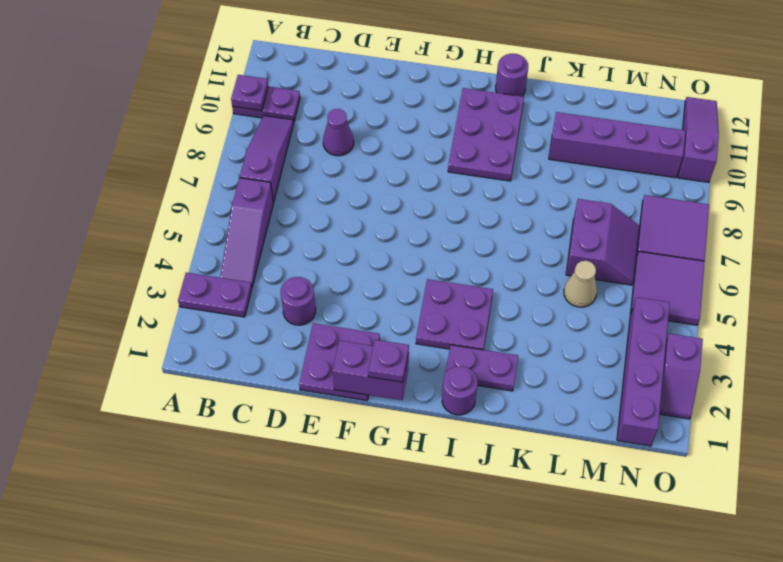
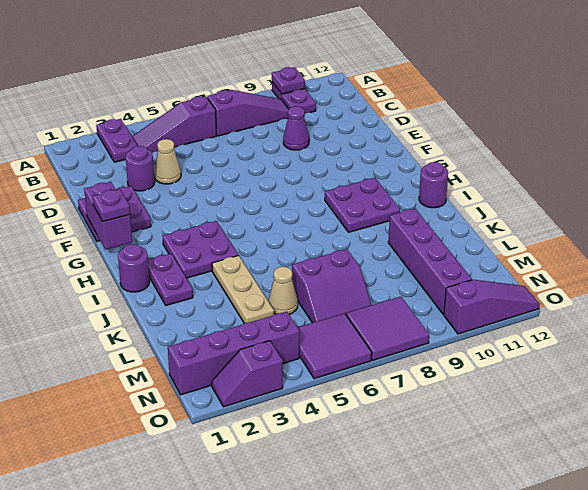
none -> tan 1x1 cone [154,139,181,184]
purple 2x3 plate [448,88,524,181] -> purple 2x2 plate [325,178,400,232]
none -> tan 1x3 plate [212,256,274,323]

